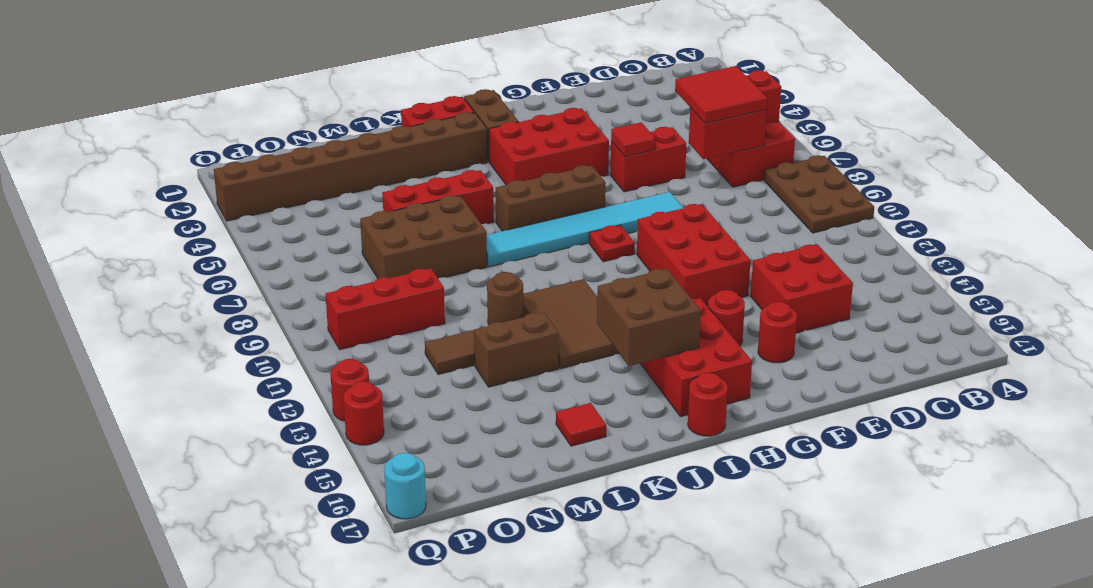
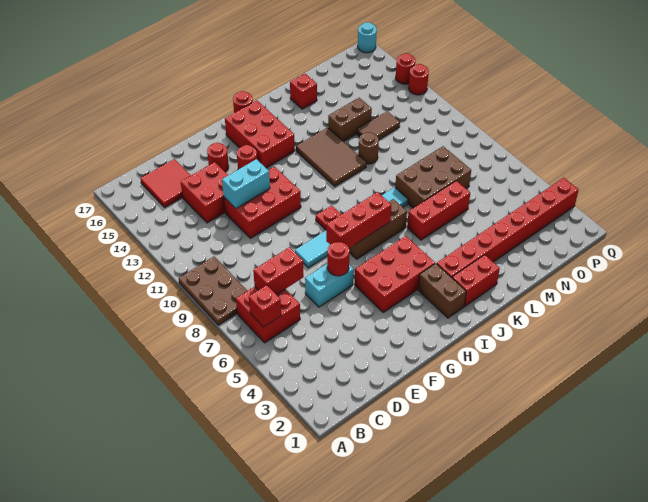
red 2x2 tile [675,66,767,123] -> red 2x2 tile moved to [140,159,191,207]
red 1x2 brick [611,127,686,192] -> cyan 1x2 brick [305,264,354,307]
none -> cyan 1x2 brick [222,159,270,208]
red 1x1 tile [611,122,655,156] -> red 1x1 round brick [327,242,350,276]
red 2x3 brick [637,204,750,306] -> red 2x3 brick turned to [224,167,301,238]
brown 2x2 brick [597,269,701,366] -> none
brown 1x8 brick [214,112,487,221] -> red 1x8 brick [437,178,579,278]
red 1x1 tile [556,403,606,446] -> red 1x1 brick [290,74,317,109]
red 1x3 brick [326,268,445,350] -> red 1x3 brick moved to [326,192,391,248]

